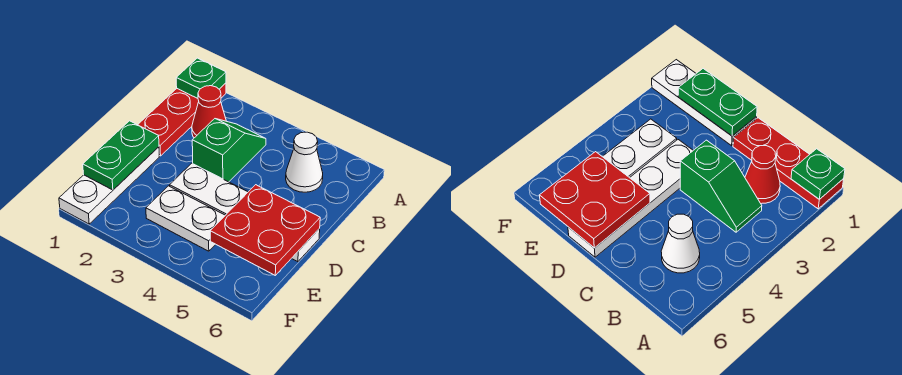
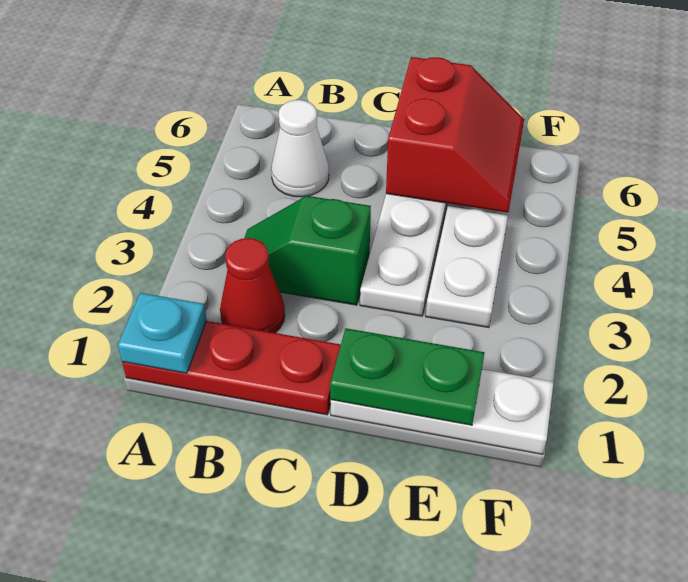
green 1x1 plate [176,58,226,98] -> cyan 1x1 plate [118,293,207,373]
red 2x2 plate [210,185,320,275] -> red 2x2 slope [386,57,524,213]

